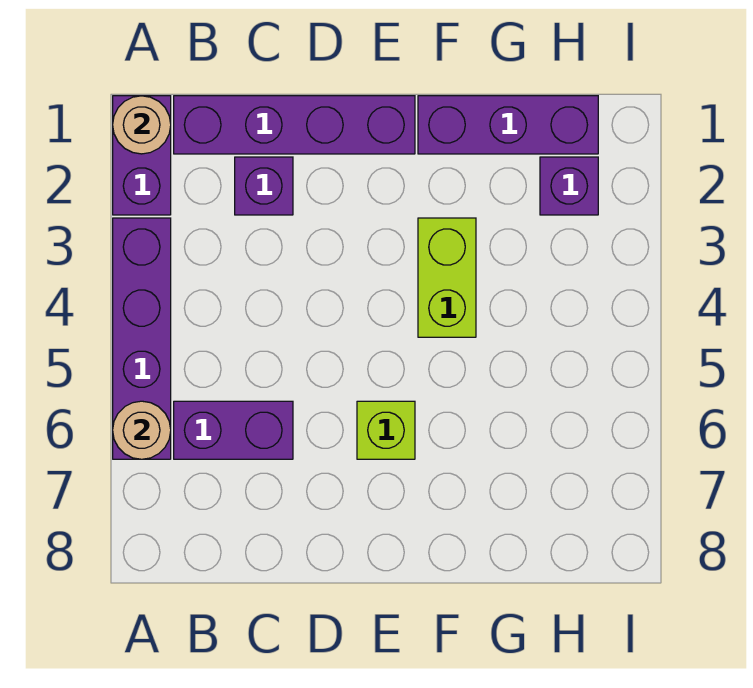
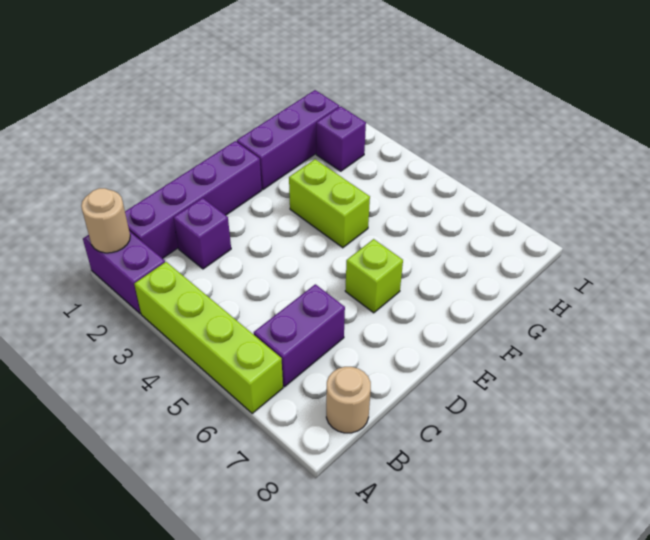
purple 1x4 brick [113,218,171,459] -> lime 1x4 brick [134,262,283,413]
tan 1x1 round brick [113,401,171,459] -> tan 1x1 round brick moved to [326,367,371,433]

